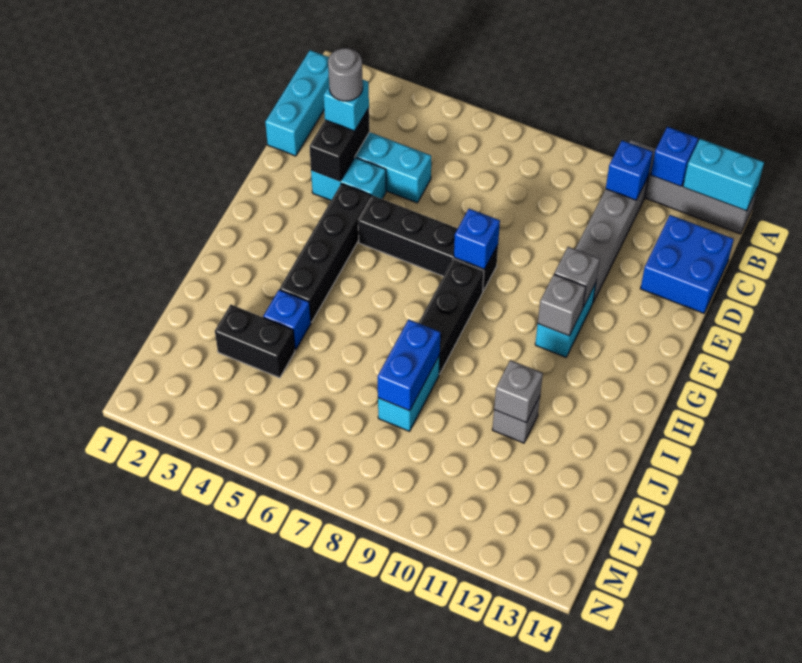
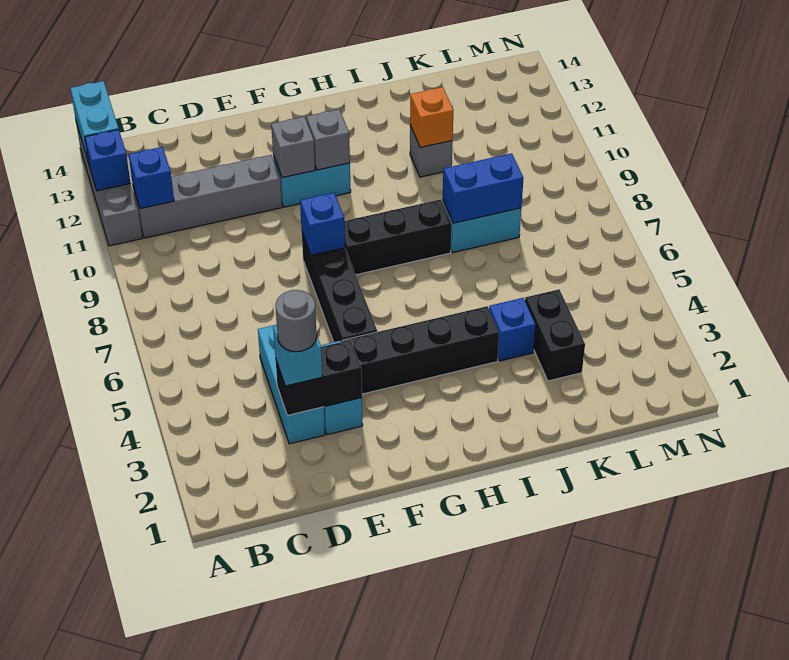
cyan 1x3 brick [265,50,329,156] -> none
blue 2x2 brick [640,215,734,313] -> none
grey 1x1 brick [494,360,543,423] -> orange 1x1 brick [410,87,454,147]

